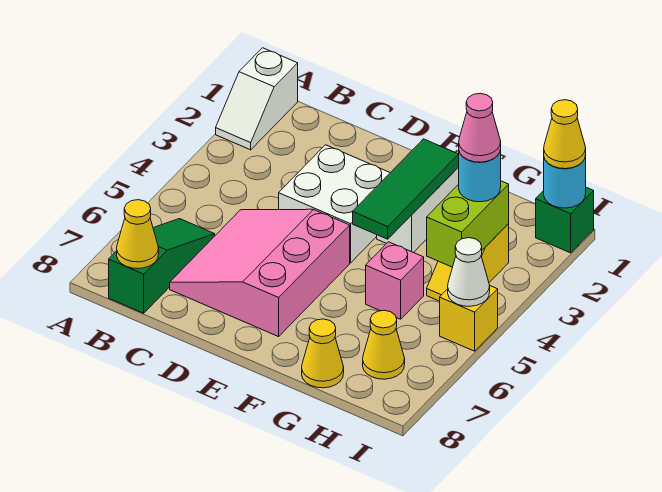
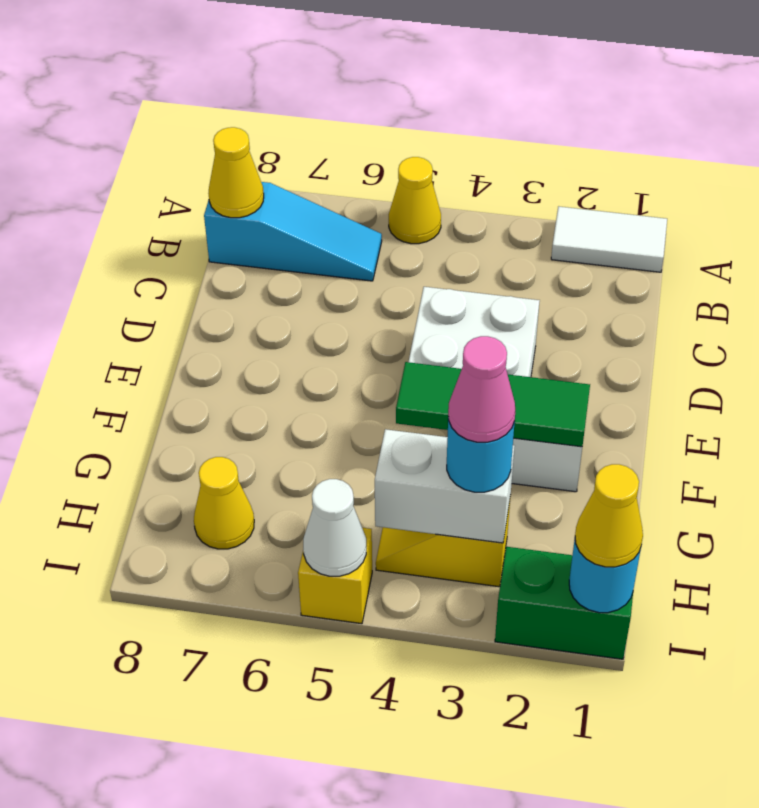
white 1x2 slope [216,48,298,150] -> white 1x2 tile [551,206,667,272]
green 1x3 slope [109,219,215,313] -> cyan 1x3 slope [204,182,382,281]
pink 3x3 slope [170,209,350,337] -> none
pink 1x1 brick [366,242,424,319] -> none
yellow 1x1 cone [302,319,344,388] -> yellow 1x1 cone moved to [389,157,441,244]
lime 1x2 brick [427,181,509,267] -> white 1x2 brick [375,429,514,543]
green 1x1 brick [536,187,594,253] -> green 1x2 brick [495,547,633,659]

